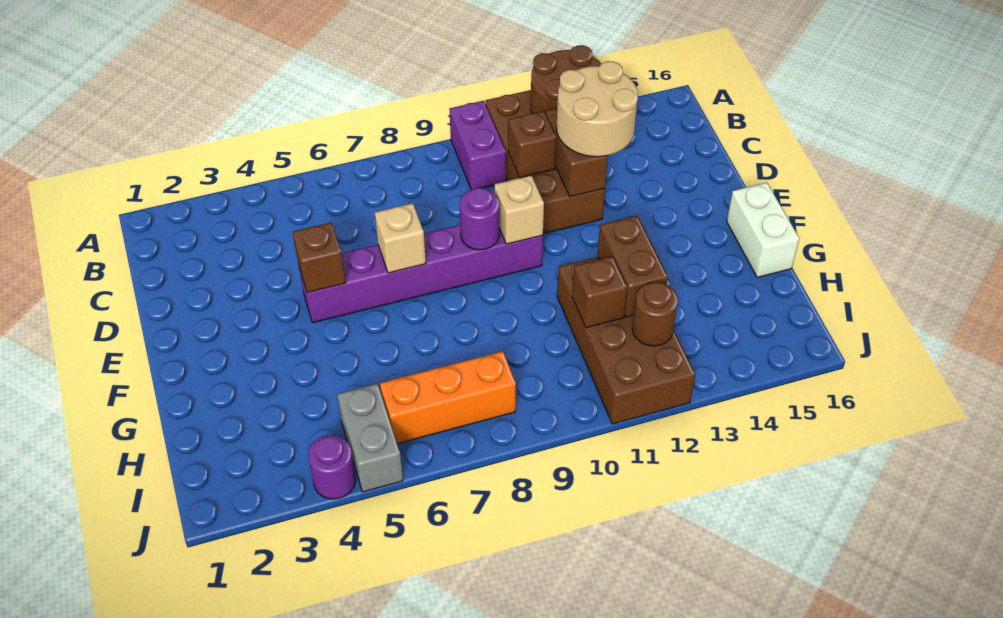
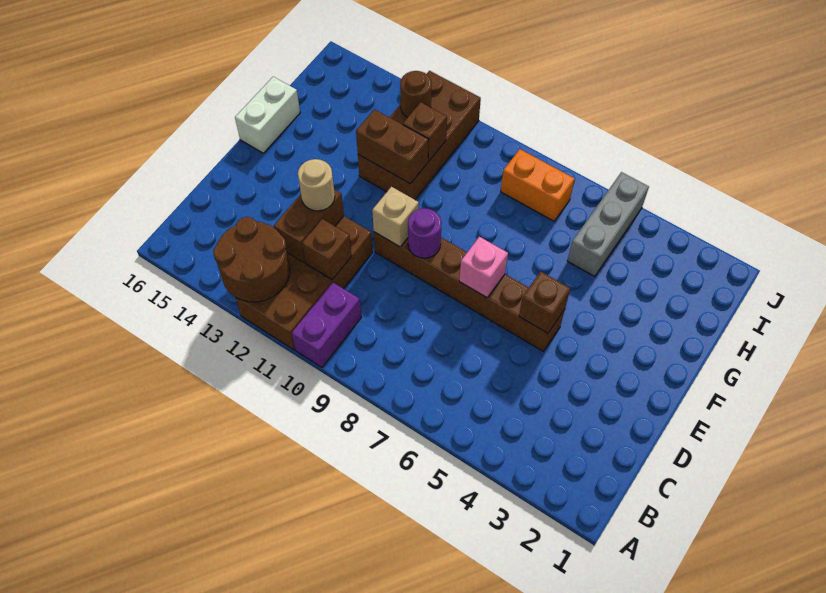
tan 2x2 round brick [556,61,638,157] -> tan 1x1 round brick [298,159,335,211]
purple 1x6 brick [299,225,543,323] -> brown 1x6 brick [374,232,565,351]
tan 1x1 brick [375,203,426,273] -> pink 1x1 brick [459,237,508,298]
brown 1x2 brick [597,216,668,317] -> brown 1x2 brick turned to [356,109,429,184]
grey 1x2 brick [337,384,403,492] -> grey 1x3 brick [568,172,649,277]
orange 1x3 brick [380,351,516,444] -> orange 1x2 brick [501,149,575,221]
purple 1x1 round brick [308,435,356,499] -> none

